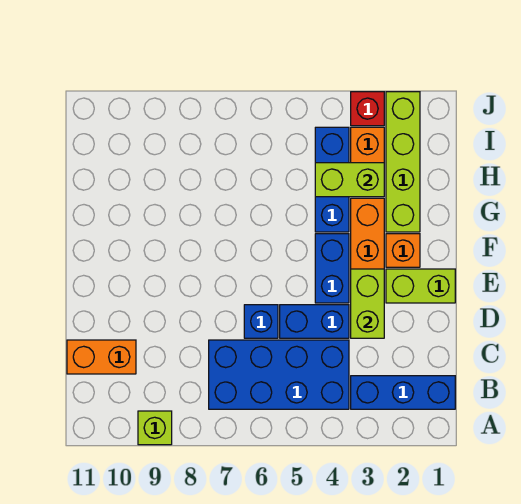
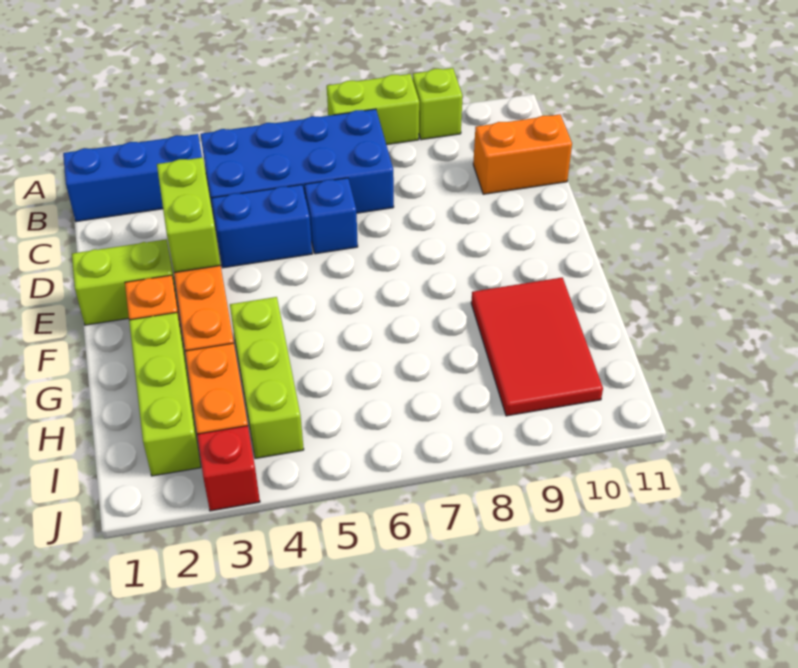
blue 1x2 brick [315,234,349,303] -> none
lime 1x4 brick [386,92,420,232] -> lime 1x3 brick [129,313,201,476]
blue 1x3 brick [315,127,349,232] -> lime 1x3 brick [230,297,304,458]
none -> red 2x3 tile [471,278,603,416]
lime 1x2 brick [315,163,384,197] -> lime 1x2 brick moved to [327,74,419,145]

